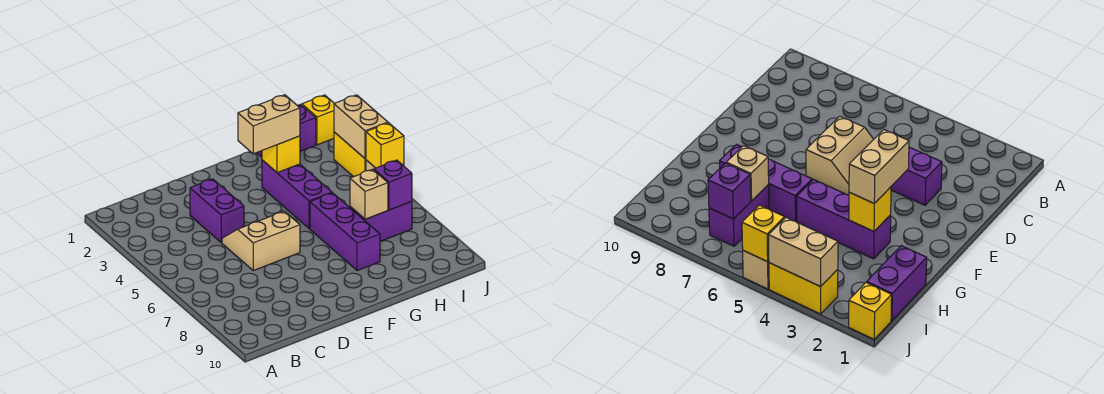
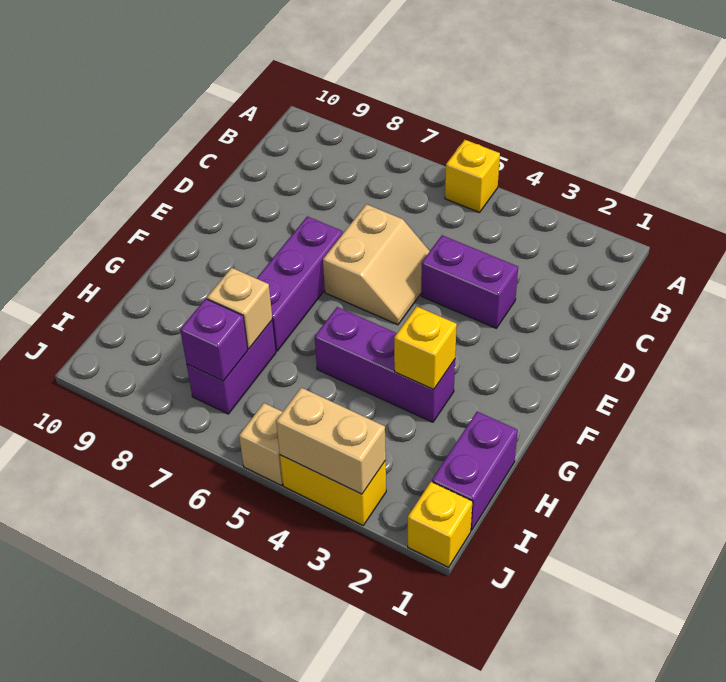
tan 1x2 brick [238,95,300,154] -> none
purple 1x3 brick [310,193,380,271] -> purple 1x3 brick turned to [257,216,343,351]
yellow 1x1 brick [366,123,404,168] -> yellow 1x1 brick moved to [445,140,500,213]

